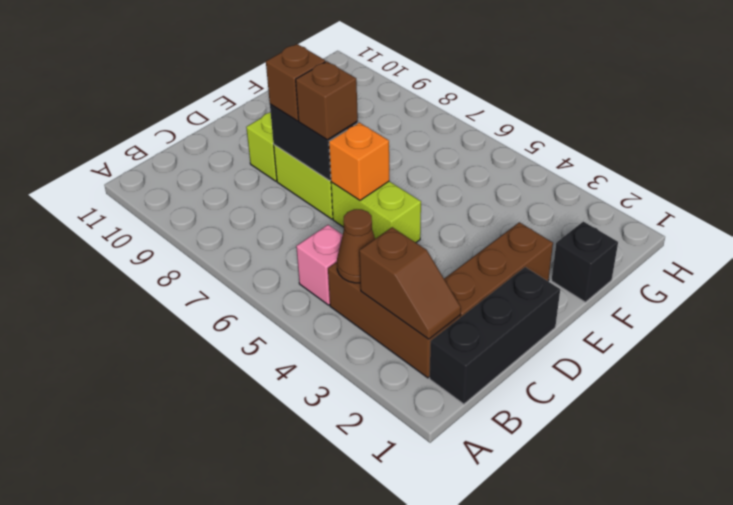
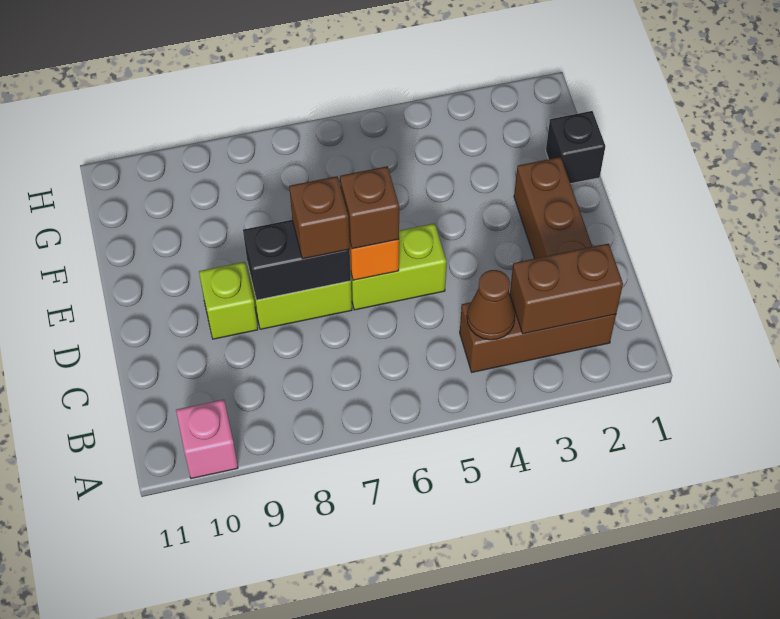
black 1x3 brick [430,267,560,404] -> none
brown 1x2 slope [359,227,461,339] -> brown 1x2 brick [510,243,623,334]
pink 1x1 brick [296,225,343,305] -> pink 1x1 brick moved to [176,400,238,479]
brown 1x1 brick [266,44,325,121] -> brown 1x1 brick moved to [340,166,399,249]

